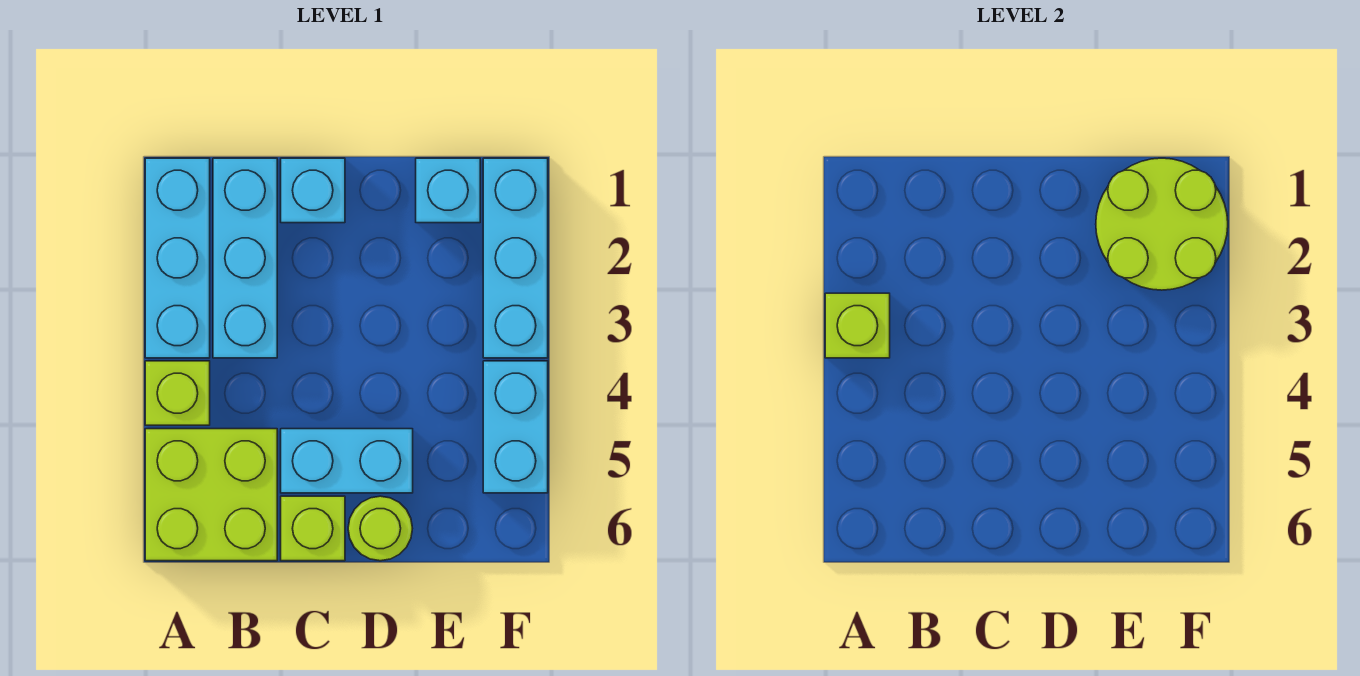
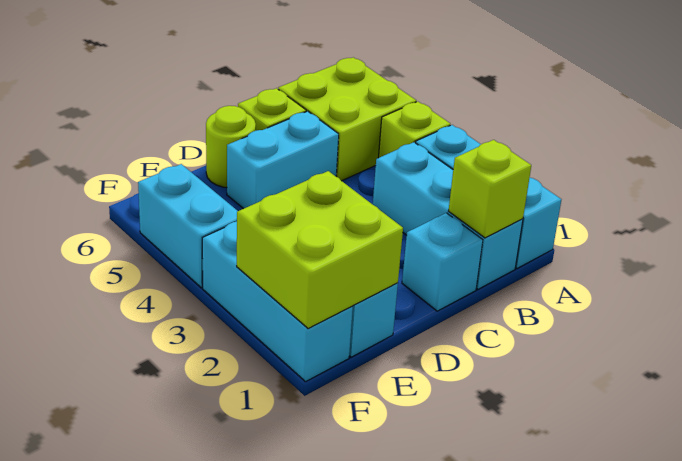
lime 1x1 brick [825,293,890,358] -> lime 1x1 brick moved to [449,140,531,238]
lime 2x2 round brick [1096,158,1228,290] -> lime 2x2 brick [237,171,403,329]

